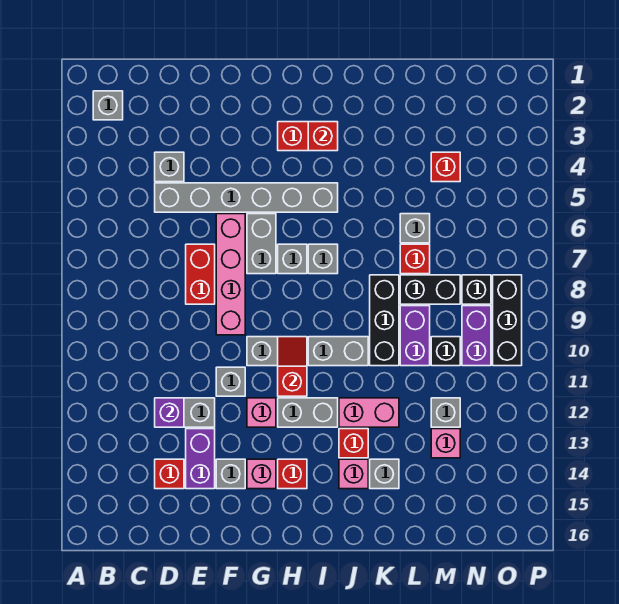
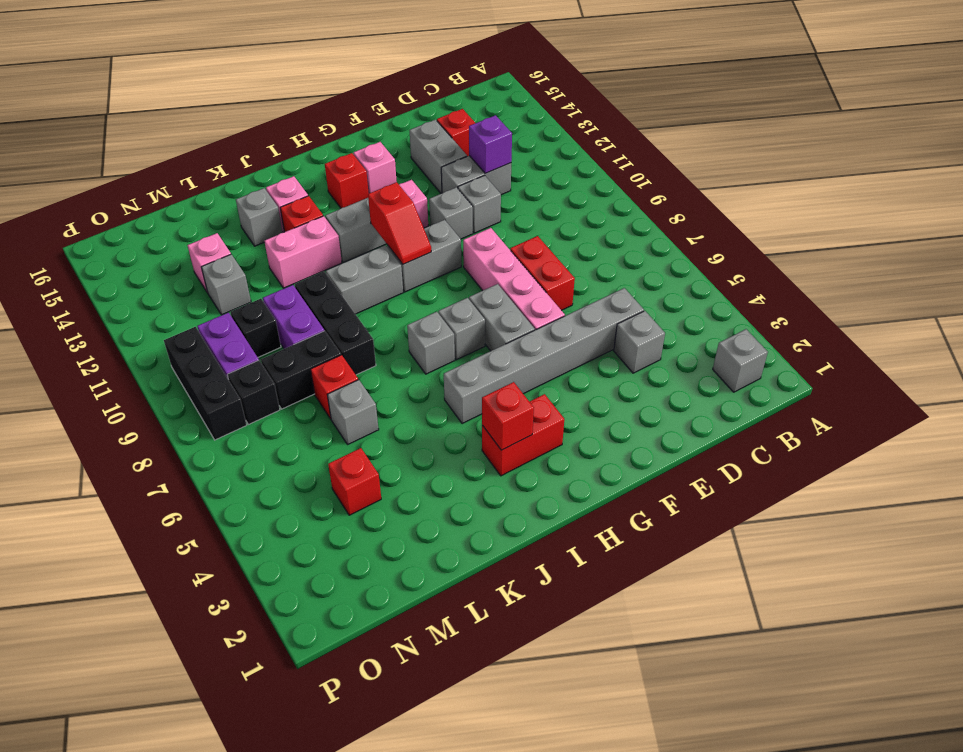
purple 1x2 brick [186,429,215,489] -> grey 1x2 brick [409,120,467,193]
grey 1x1 brick [216,459,245,489] -> grey 1x1 brick moved to [458,176,501,233]

